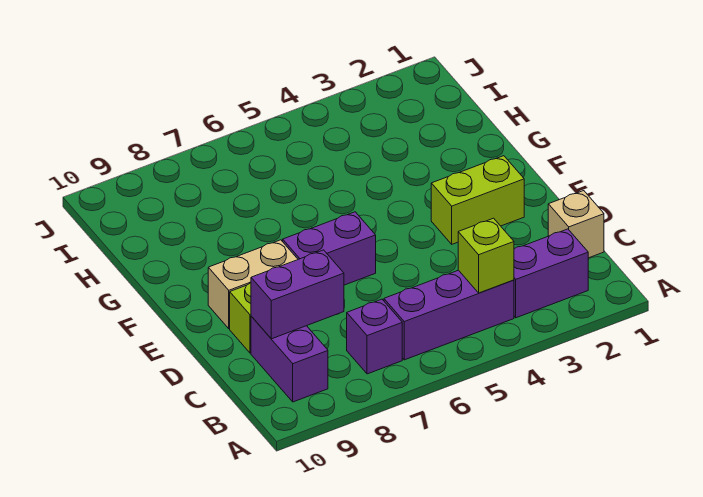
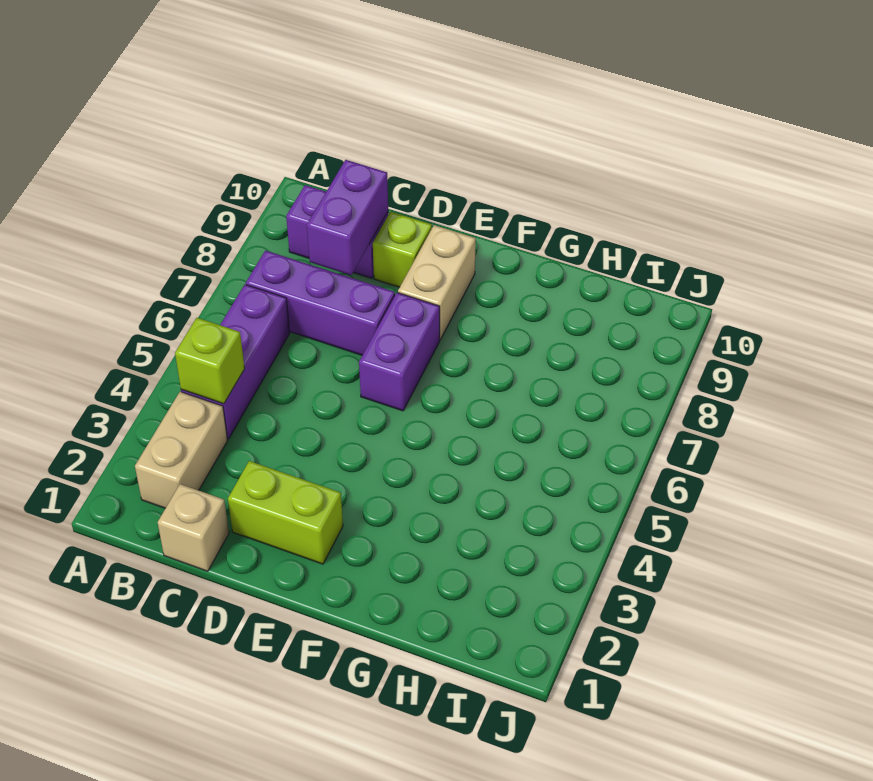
purple 1x2 brick [514,229,588,318] -> tan 1x2 brick [135,392,228,508]
purple 1x1 brick [347,299,402,374] -> purple 1x3 brick [246,251,395,355]
lime 1x2 brick [431,156,524,244] -> lime 1x2 brick turned to [228,461,343,564]

